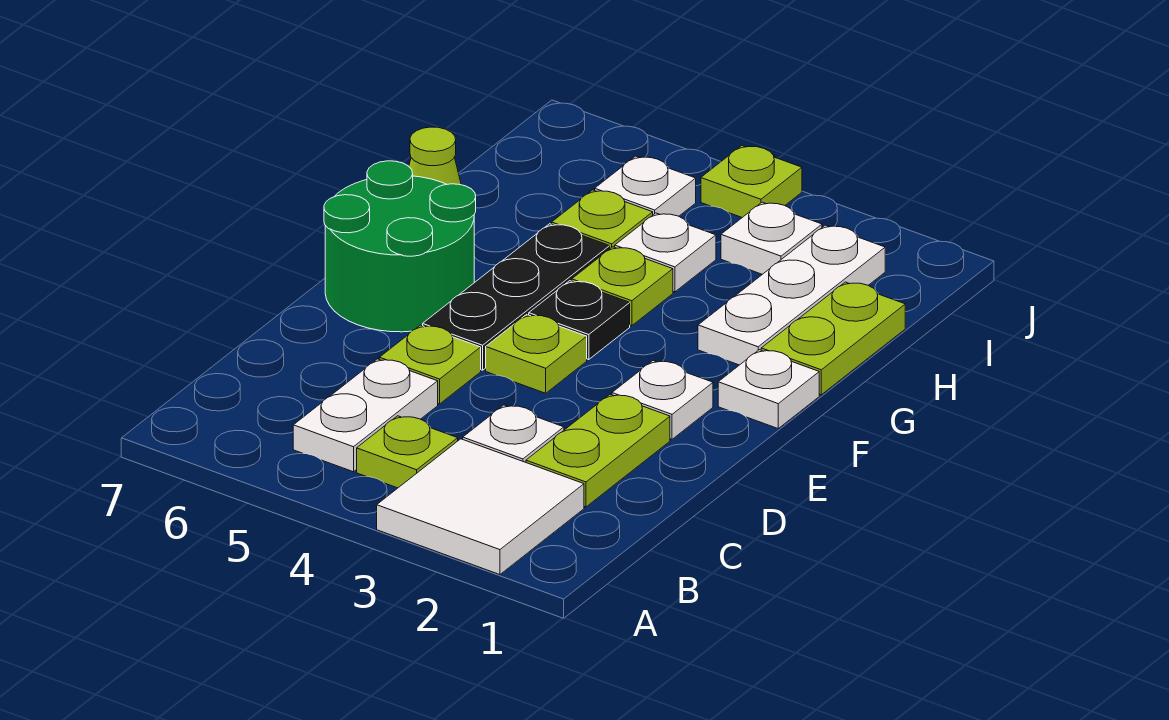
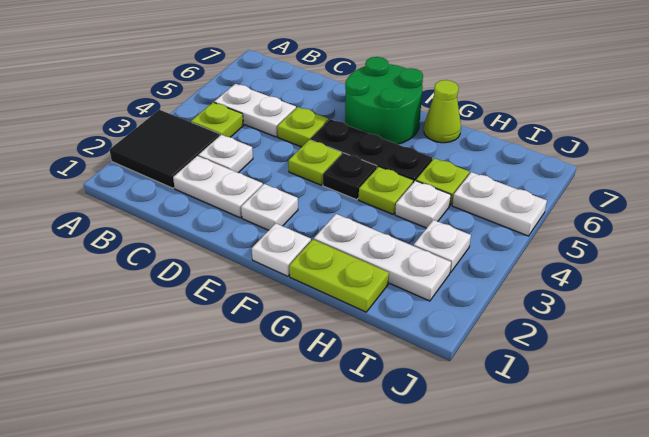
white 2x2 tile [377,439,584,575] -> black 2x2 tile [110,110,220,188]
lime 1x2 plate [526,394,670,507] -> white 1x2 plate [173,156,263,218]
white 1x1 plate [595,156,696,216] -> white 1x2 plate [452,172,547,236]
lime 1x1 plate [701,146,802,217] -> none

